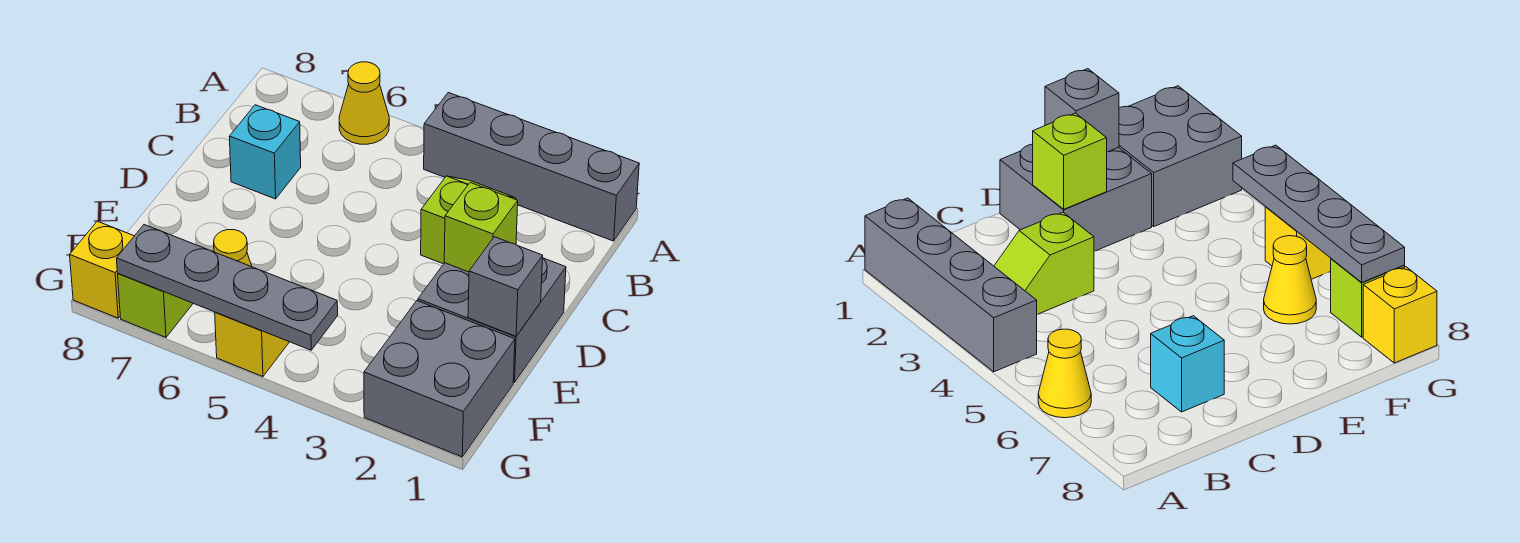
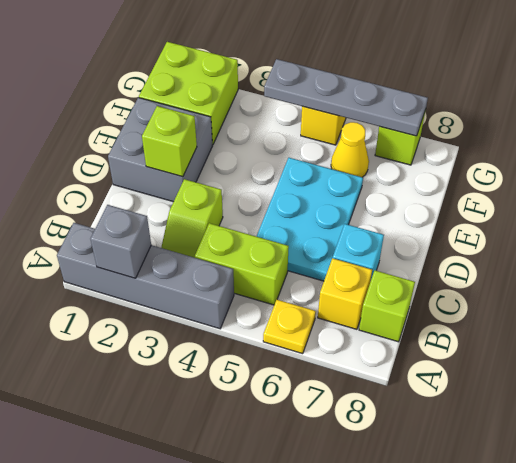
yellow 1x1 cone [339,62,389,144] -> yellow 1x1 plate [263,300,316,354]
none -> lime 1x2 brick [195,223,289,305]
none -> lime 1x1 brick [359,271,415,342]
none -> cyan 2x3 plate [256,158,363,281]
grey 1x1 brick [468,237,543,336] -> grey 1x1 brick moved to [91,205,151,278]
grey 2x2 brick [364,301,515,457] -> lime 2x2 brick [139,42,238,145]
yellow 1x1 brick [70,221,134,318] -> yellow 1x1 brick moved to [318,258,372,329]

